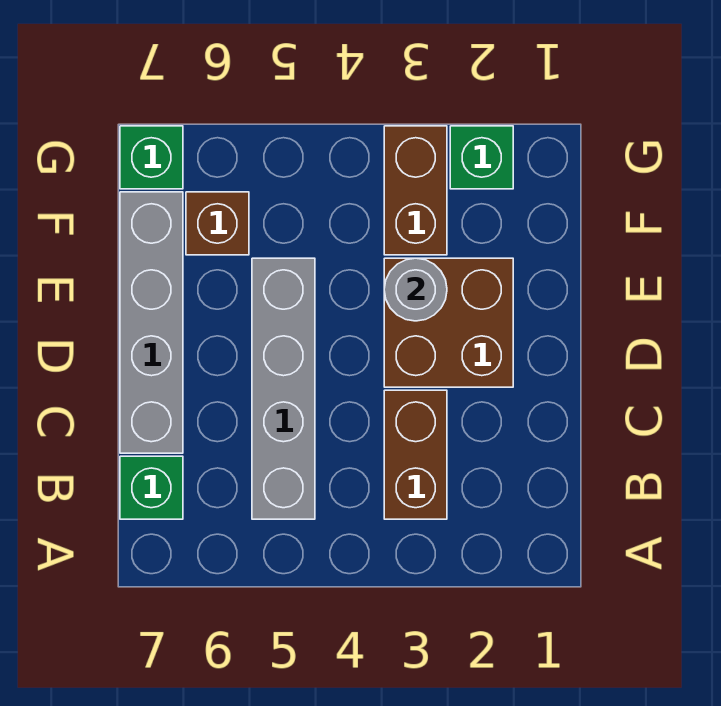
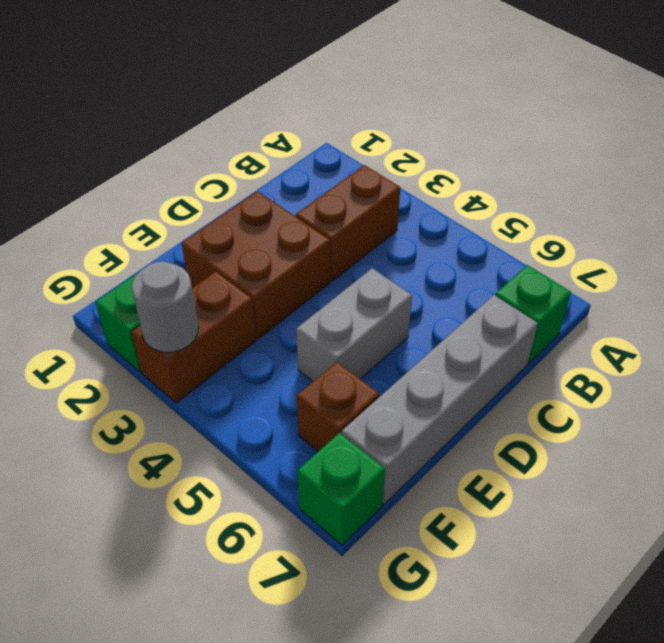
grey 1x4 brick [252,258,315,519] -> grey 1x2 brick [296,268,412,381]
grey 1x1 round brick [384,258,447,321] -> grey 1x1 round brick moved to [132,262,198,352]

